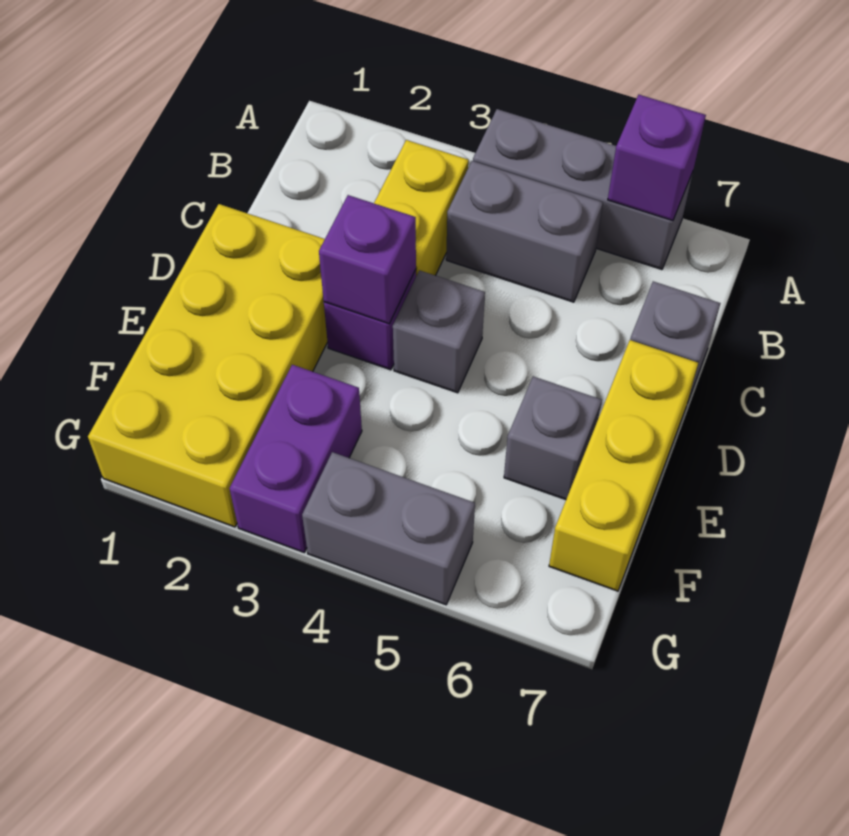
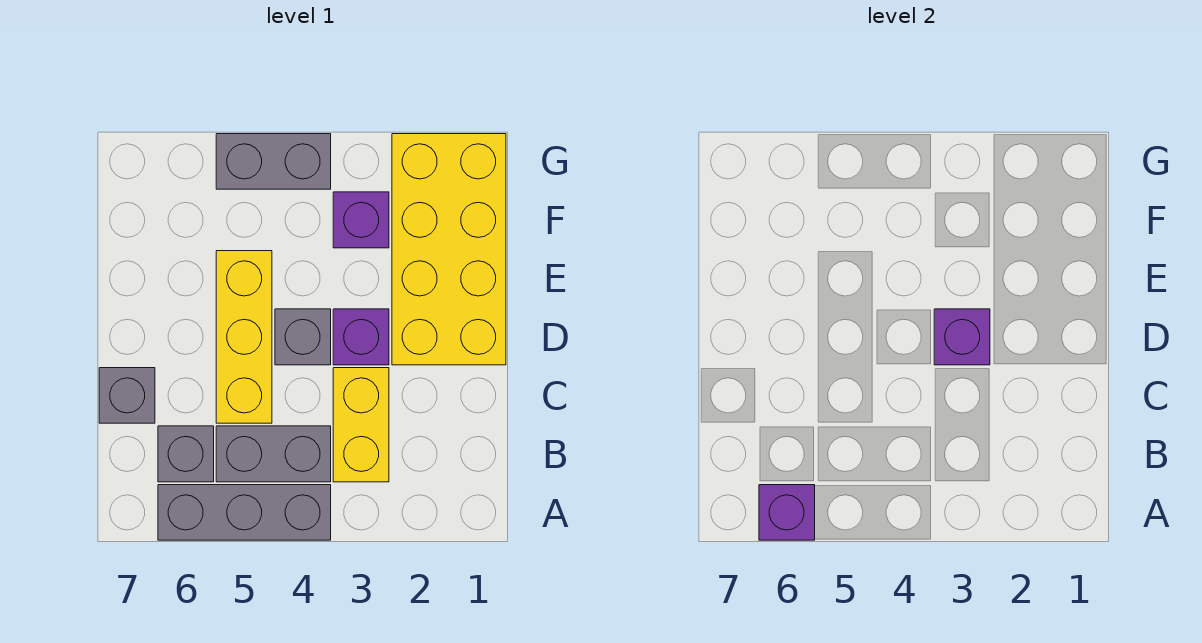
yellow 1x3 brick [549,340,698,591] -> yellow 1x3 brick moved to [216,251,272,423]
grey 1x1 brick [504,377,602,499] -> grey 1x1 brick moved to [158,426,214,482]
purple 1x2 brick [230,365,362,552] -> purple 1x1 brick [333,192,389,248]

